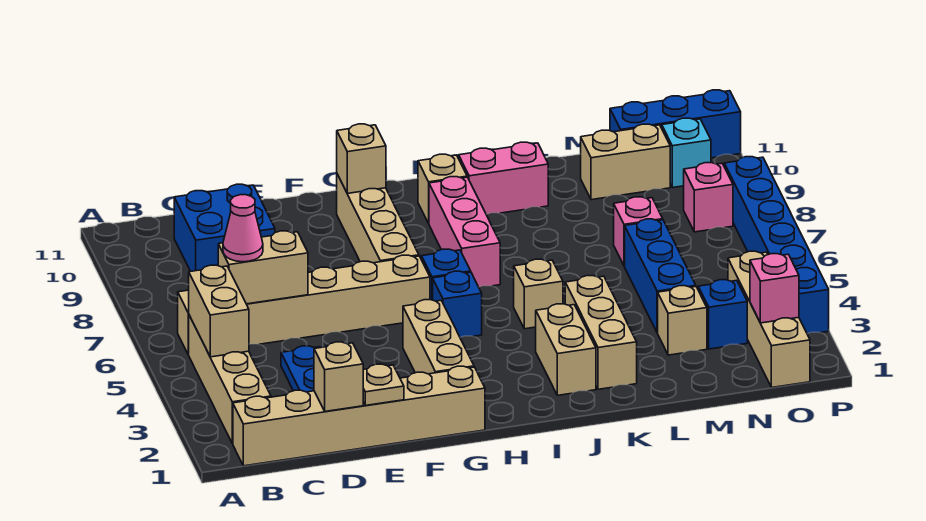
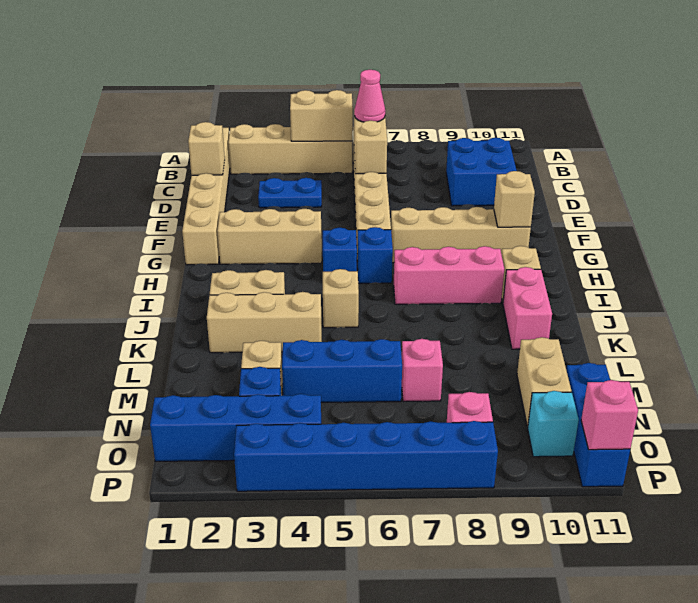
tan 1x1 plate [363,364,404,405] -> none
tan 1x4 brick [728,251,810,387] -> blue 1x4 brick [150,394,321,461]
pink 1x1 brick [750,254,799,323] -> pink 1x1 brick moved to [581,380,638,450]

